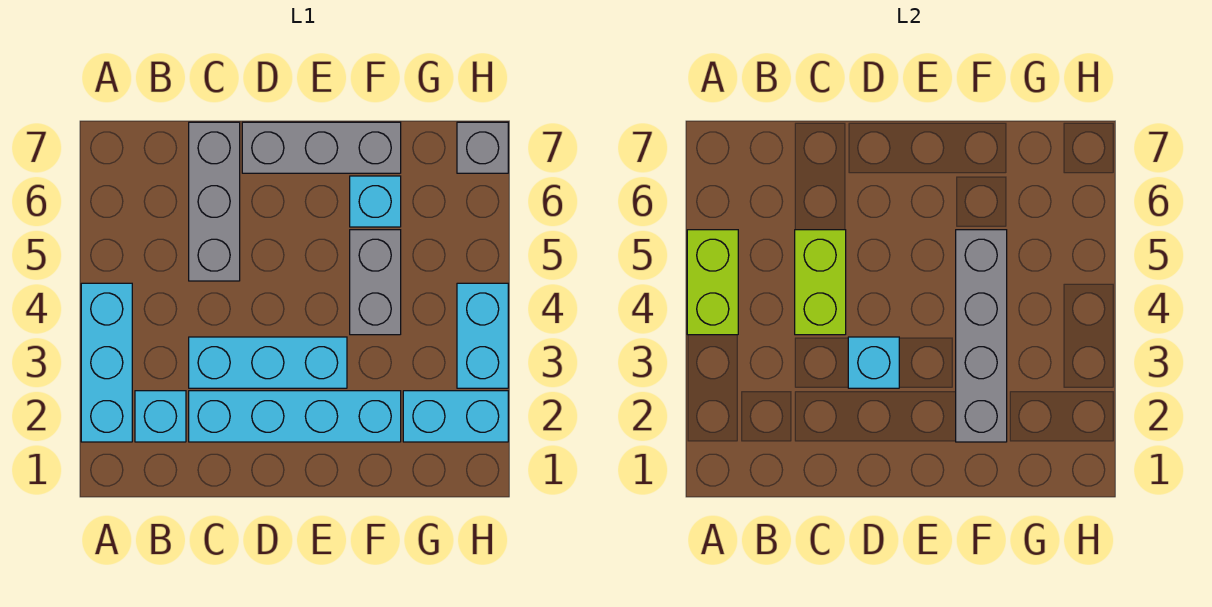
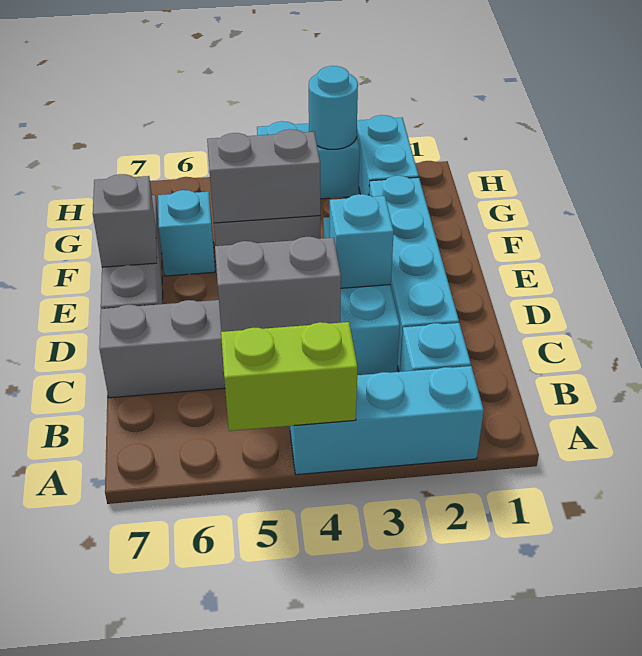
lime 1x2 brick [795,230,846,335] -> grey 1x2 brick [215,237,341,332]
grey 1x4 brick [956,230,1007,442] -> grey 1x2 brick [207,129,320,223]
none -> cyan 1x1 round brick [309,66,358,149]
grey 1x1 brick [457,122,508,173] -> grey 1x1 brick moved to [93,174,157,267]

